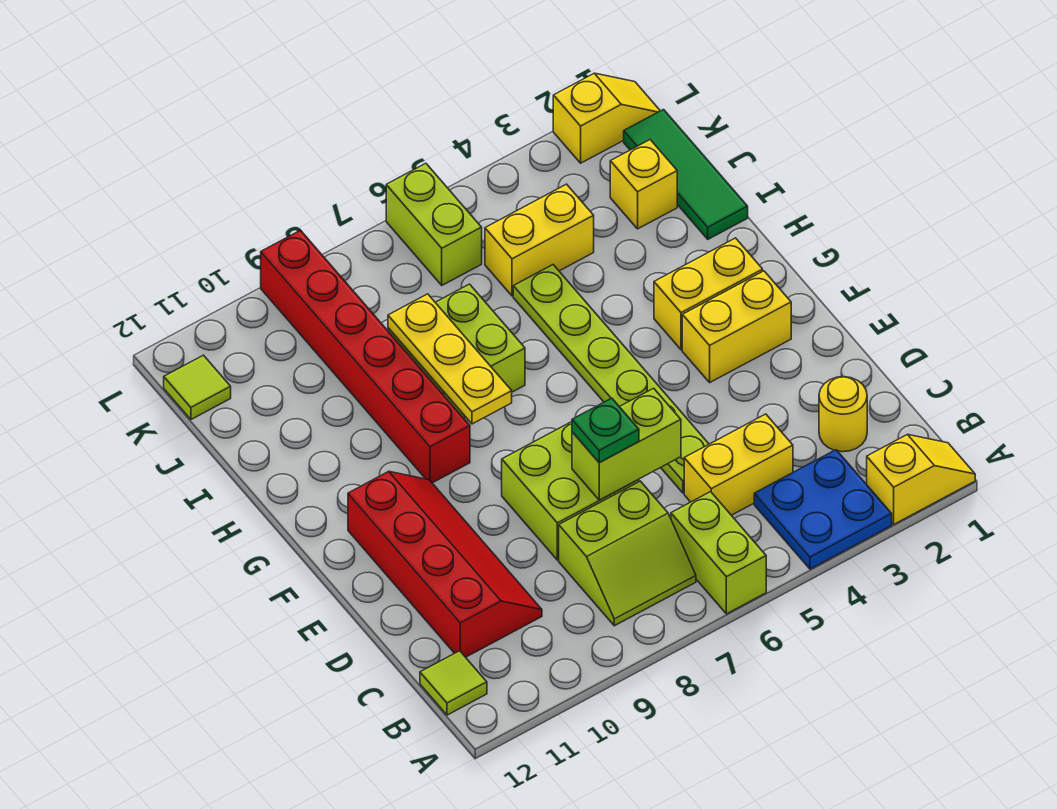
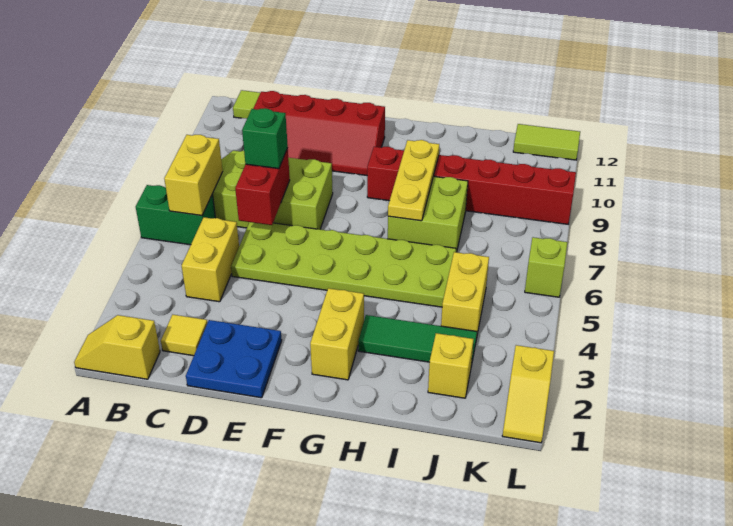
yellow 1x2 slope [867,435,975,524] -> yellow 1x2 slope turned to [74,315,160,379]
blue 2x2 plate [754,450,892,569] -> blue 2x2 plate moved to [186,320,282,398]
lime 1x2 brick [671,492,766,614] -> green 1x2 brick [136,185,215,245]
yellow 1x1 round brick [819,377,867,452] -> yellow 1x1 tile [161,315,207,356]
lime 1x6 plate [513,265,709,493] -> lime 2x6 plate [231,222,456,307]
lime 1x2 brick [572,388,681,500] -> red 1x2 brick [235,148,290,225]
green 1x1 plate [572,398,639,463] -> green 1x1 brick [242,108,288,169]
yellow 1x2 brick [682,271,791,382] -> yellow 1x2 brick moved to [164,135,223,216]
yellow 1x3 plate [388,294,512,424] -> yellow 1x3 plate turned to [388,140,439,221]
green 1x3 tile [624,110,748,239] -> green 1x3 tile moved to [358,315,477,366]
lime 1x2 brick [386,163,482,285] -> lime 1x1 brick [525,237,567,297]
lime 1x1 tile [164,355,231,419] -> lime 1x2 tile [513,124,580,160]

